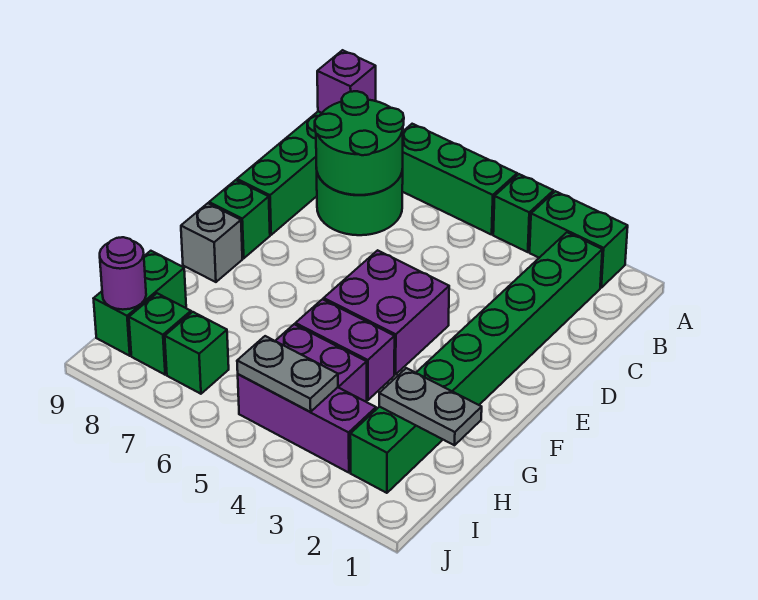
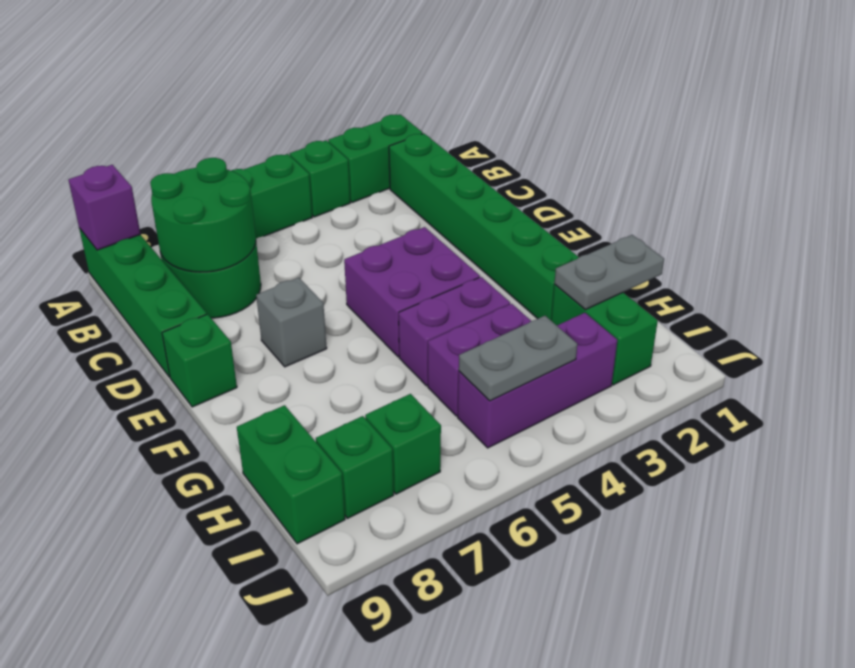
grey 1x1 brick [181,203,242,282] -> grey 1x1 brick moved to [256,278,327,367]
purple 1x1 round brick [100,237,146,310] -> none

